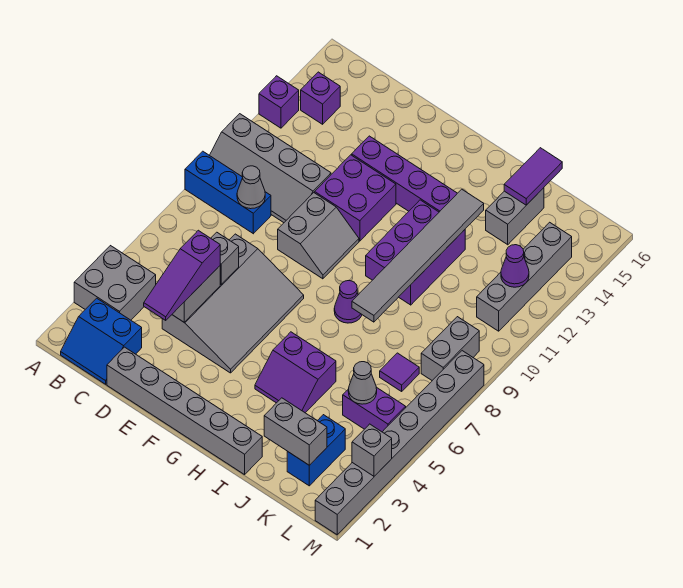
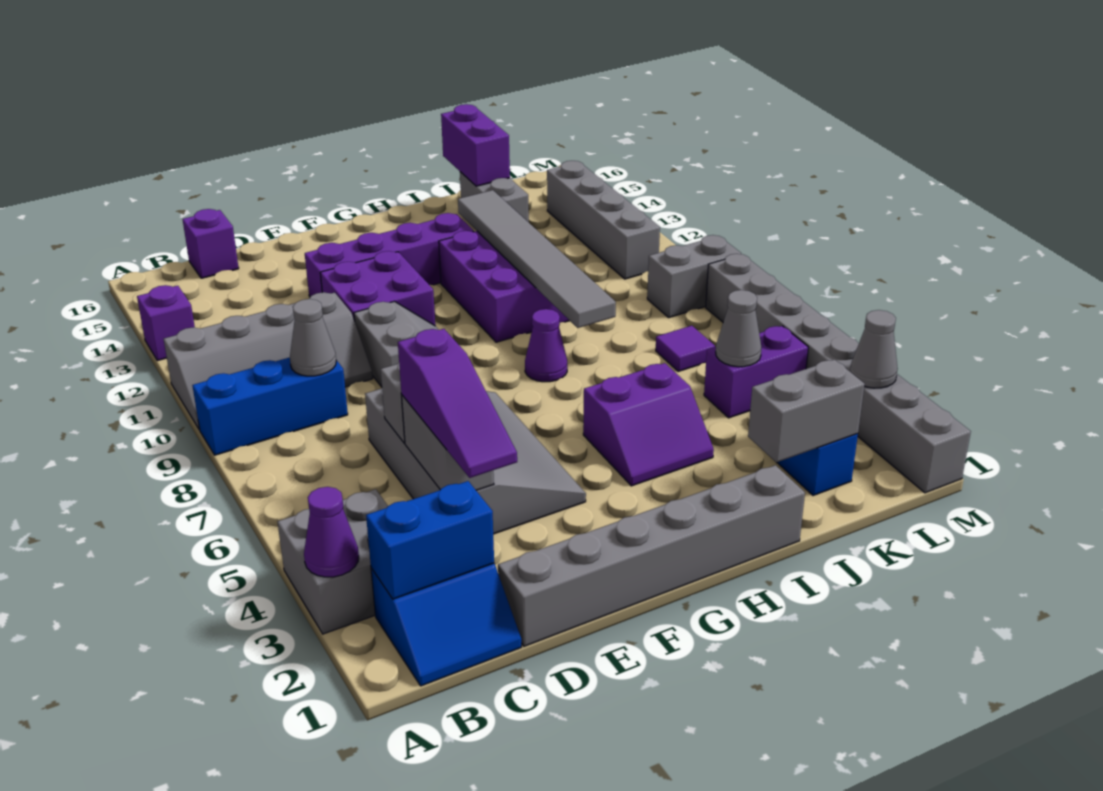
none -> blue 1x2 brick [366,481,494,599]
purple 1x1 brick [301,72,340,124] -> purple 1x1 brick moved to [183,209,239,278]
purple 1x2 tile [504,148,562,205] -> purple 1x2 brick [441,104,510,186]
grey 1x2 brick [421,317,479,380] -> grey 1x2 brick turned to [647,235,741,318]
purple 1x1 cone [501,245,529,287] -> purple 1x1 cone moved to [304,487,359,577]
grey 1x1 brick [352,424,392,476] -> grey 1x1 cone [850,310,898,388]

